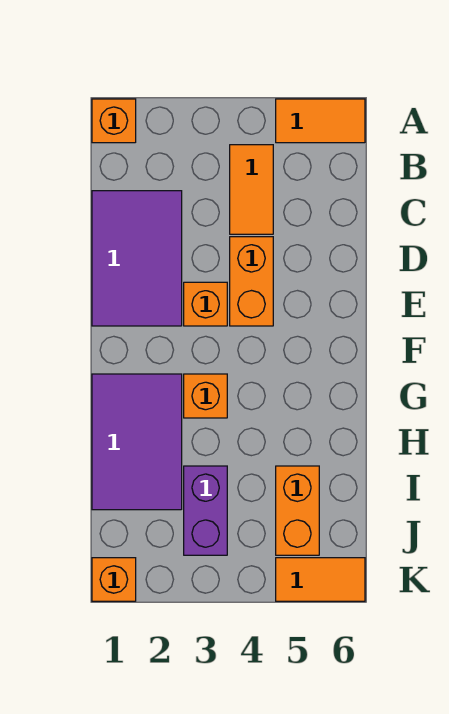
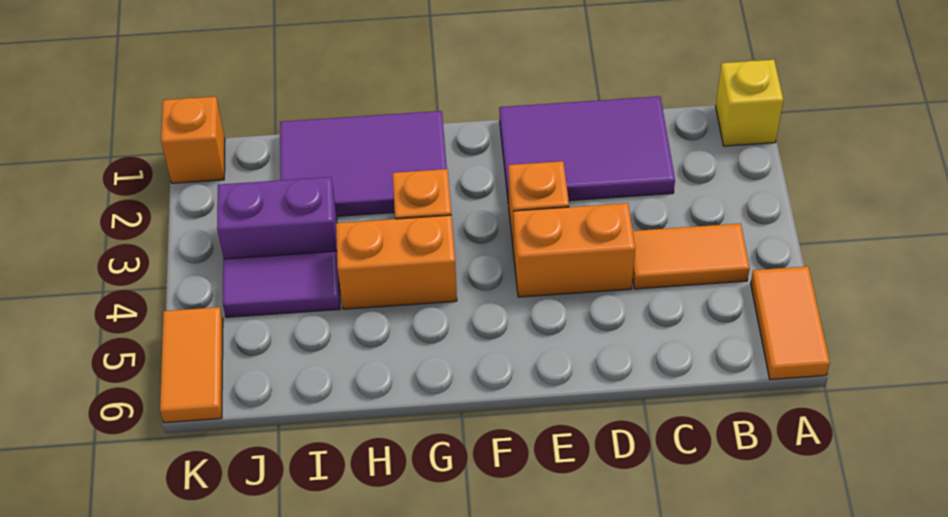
orange 1x1 brick [92,99,136,143] -> yellow 1x1 brick [716,60,783,146]
none -> purple 1x2 tile [223,251,340,317]
orange 1x2 brick [276,466,319,555] -> orange 1x2 brick moved to [336,215,457,309]

